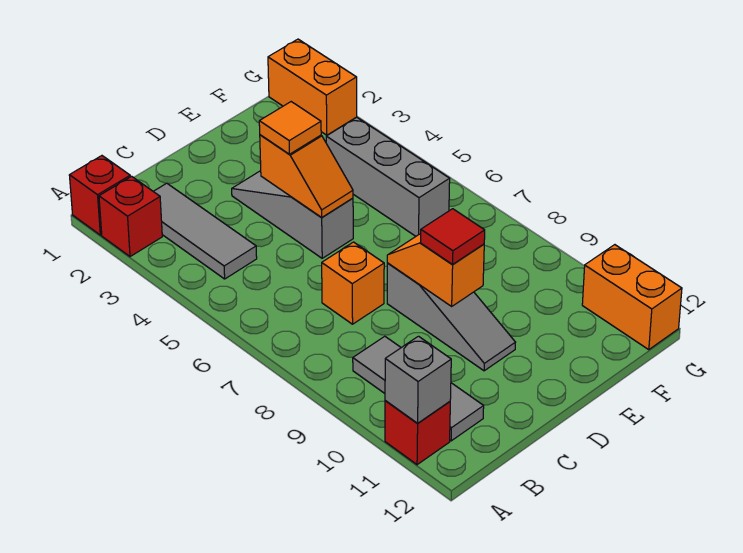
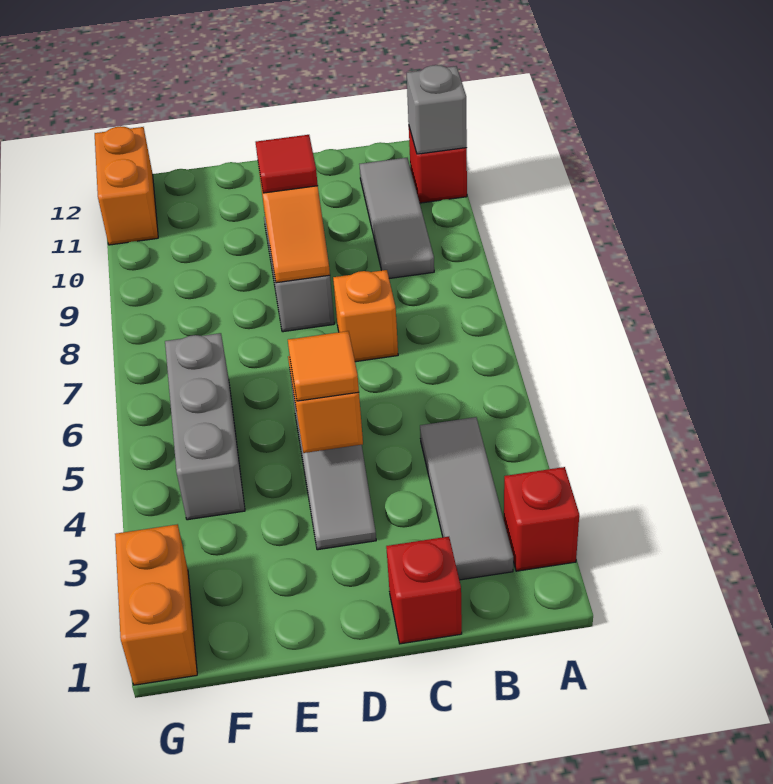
red 1x1 brick [69,156,130,235] -> red 1x1 brick moved to [386,537,462,644]

